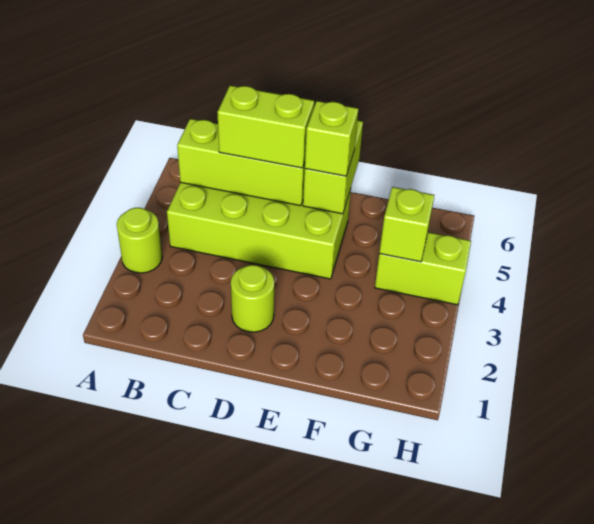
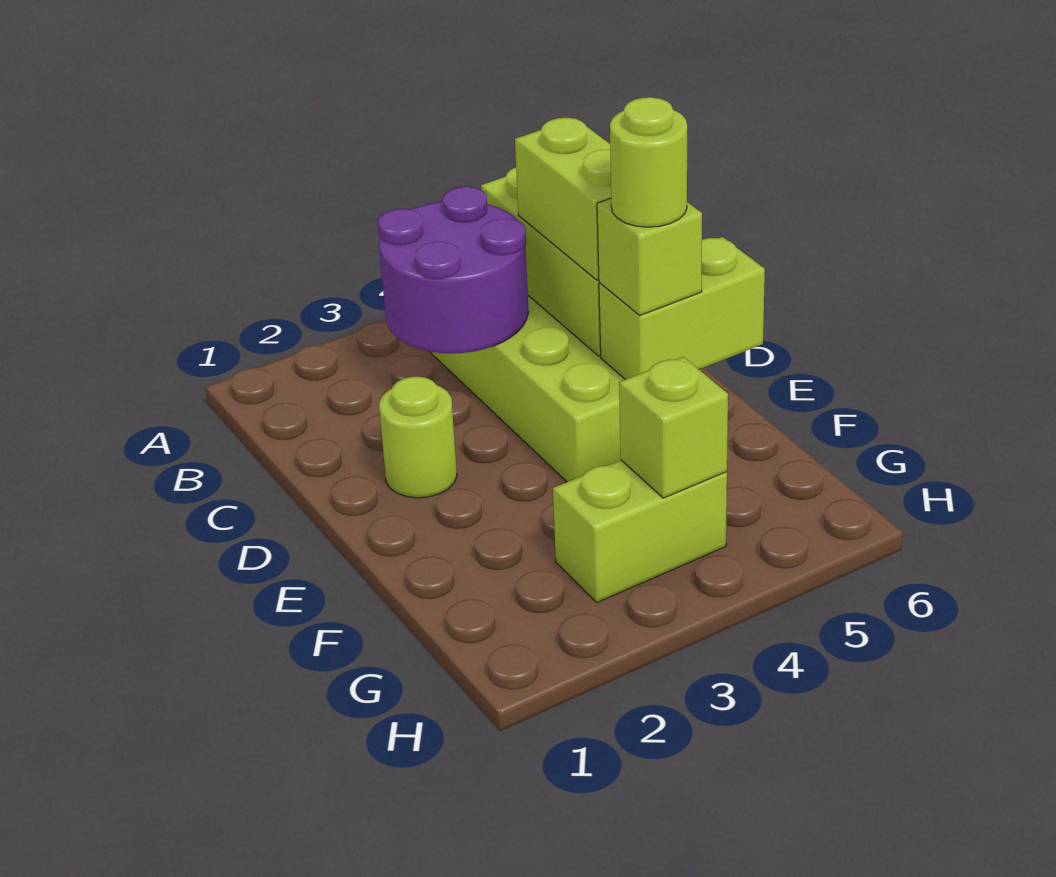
lime 1x1 round brick [117,208,162,273] -> lime 1x1 round brick moved to [610,97,687,227]
none -> purple 2x2 round brick [378,187,528,354]
lime 1x2 brick [375,232,471,305] -> lime 1x2 brick turned to [553,460,727,602]

